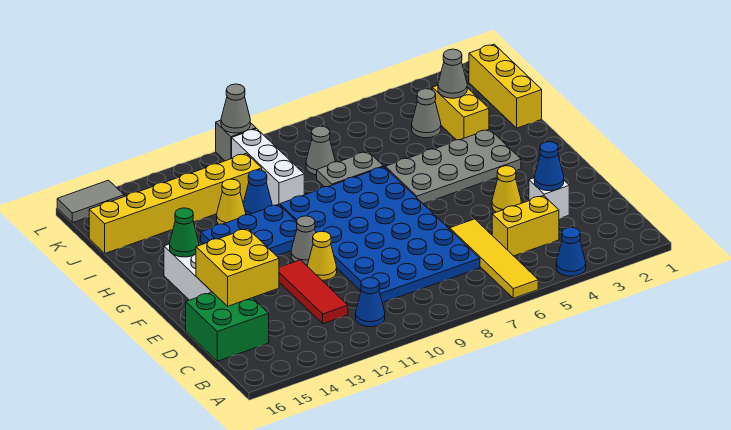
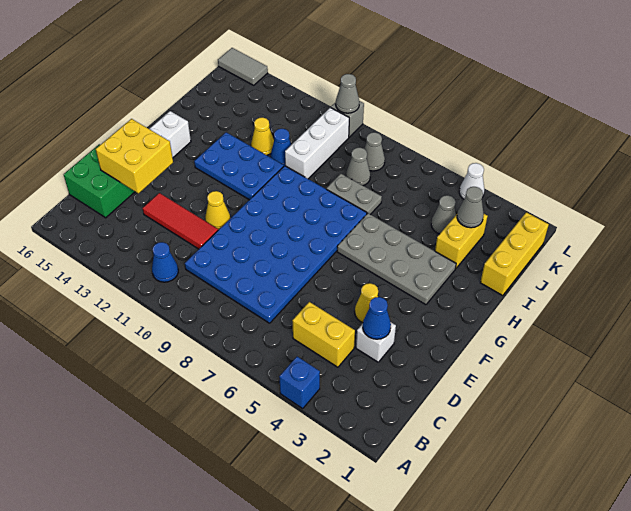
blue 1x1 cone [556,227,586,276] -> blue 1x1 brick [279,357,320,408]
yellow 1x4 tile [450,219,538,298] -> none
red 1x3 tile [279,260,348,324] -> red 1x3 tile turned to [143,193,218,249]
grey 1x1 cone [291,216,316,265] -> grey 1x1 cone moved to [364,132,385,171]
green 1x1 cone [170,208,199,257] -> none
yellow 1x6 brick [89,153,262,253] -> none
none -> white 1x1 cone [459,163,484,199]

